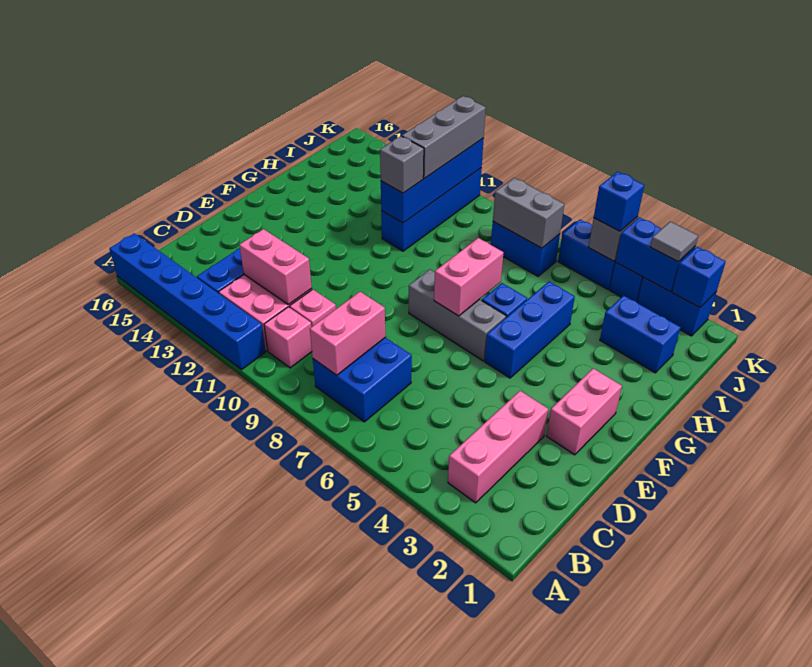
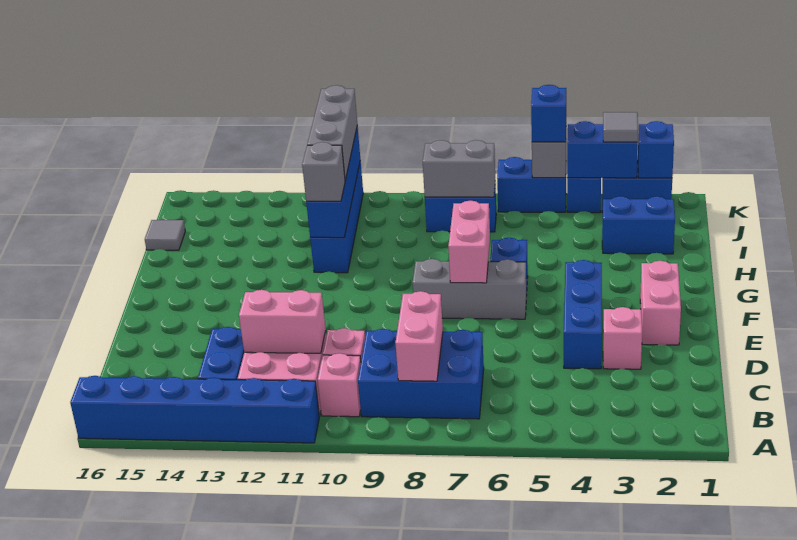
pink 1x3 brick [448,391,548,503] -> pink 1x1 brick [603,307,642,369]
blue 2x2 brick [313,338,412,422] -> blue 2x3 brick [358,329,484,419]
blue 1x3 brick [485,282,575,378] -> blue 1x3 brick moved to [564,260,602,369]
none -> grey 1x1 tile [145,220,185,250]

